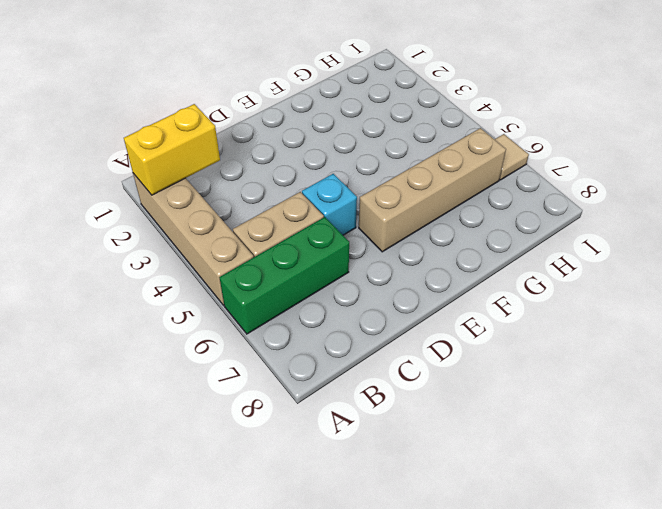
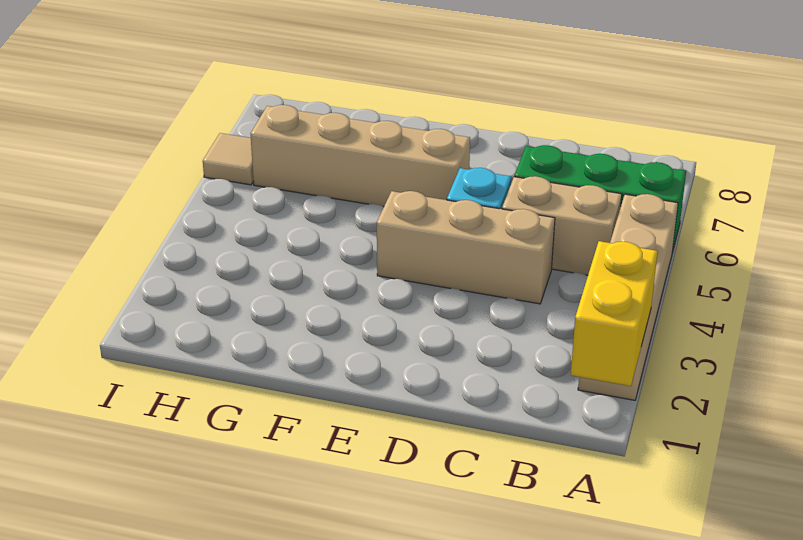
yellow 1x2 brick [124,104,220,195] -> yellow 1x2 brick turned to [571,241,658,386]
none -> tan 1x3 brick [377,191,555,304]

